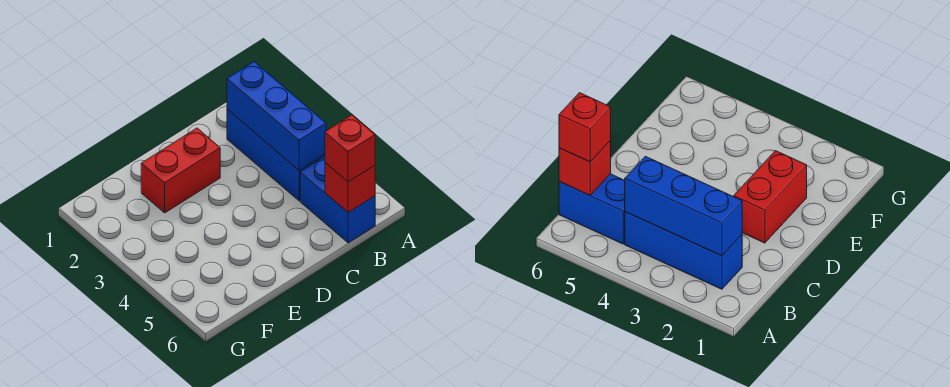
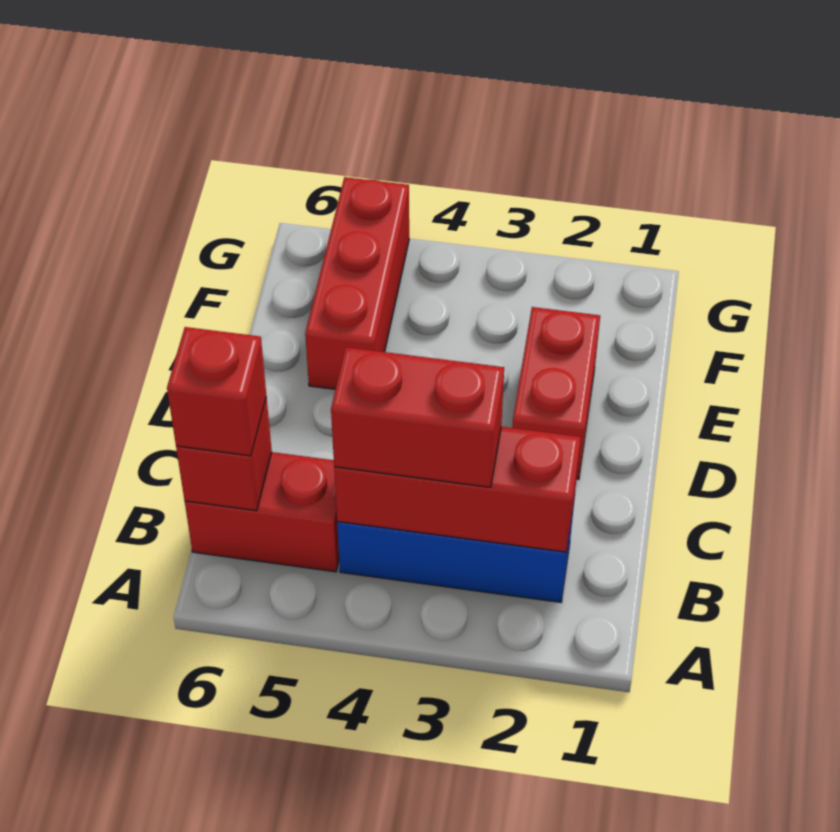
blue 1x3 brick [227,62,326,170] -> red 1x3 brick [334,427,581,552]
none -> red 1x2 brick [331,347,504,487]
blue 1x2 brick [300,157,375,243] -> red 1x2 brick [185,452,339,572]
none -> red 1x3 brick [305,177,409,389]

